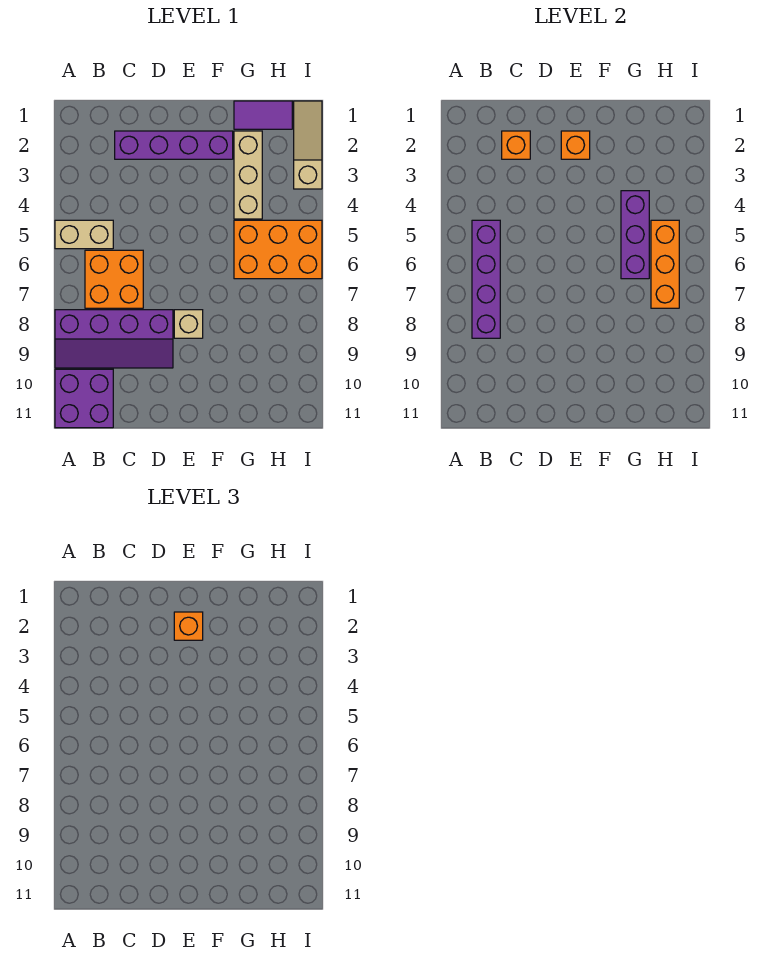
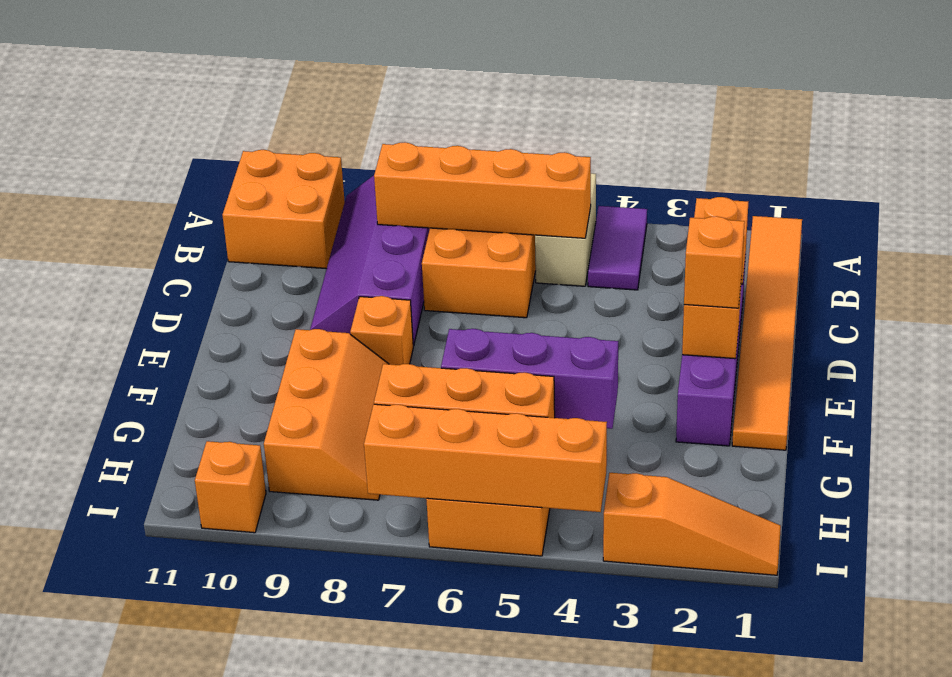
none -> orange 1x6 tile [732,216,802,450]
purple 2x2 brick [55,369,113,428] -> orange 2x2 brick [223,150,345,269]
purple 1x4 brick [472,220,500,338] -> orange 1x4 brick [374,142,591,238]
tan 1x1 brick [174,310,203,338] -> orange 1x1 brick [350,296,413,365]
none -> orange 2x3 slope [264,329,388,500]
purple 1x2 tile [234,101,292,129] -> purple 1x2 tile moved to [588,206,647,290]
tan 1x3 brick [234,131,262,219] -> none
tan 1x3 slope [294,101,322,189] -> orange 1x3 slope [603,473,781,575]
none -> orange 1x4 brick [364,404,607,512]
none -> orange 1x1 brick [195,441,266,533]

